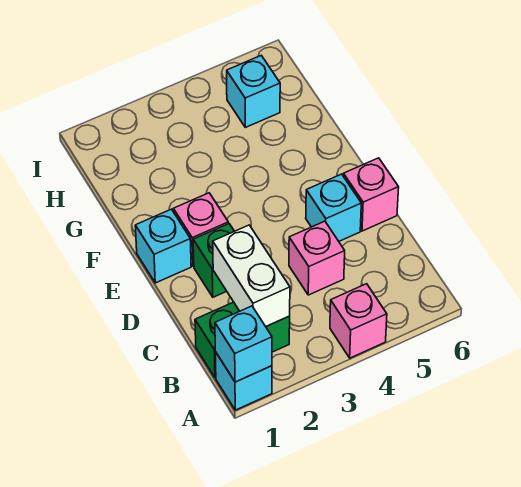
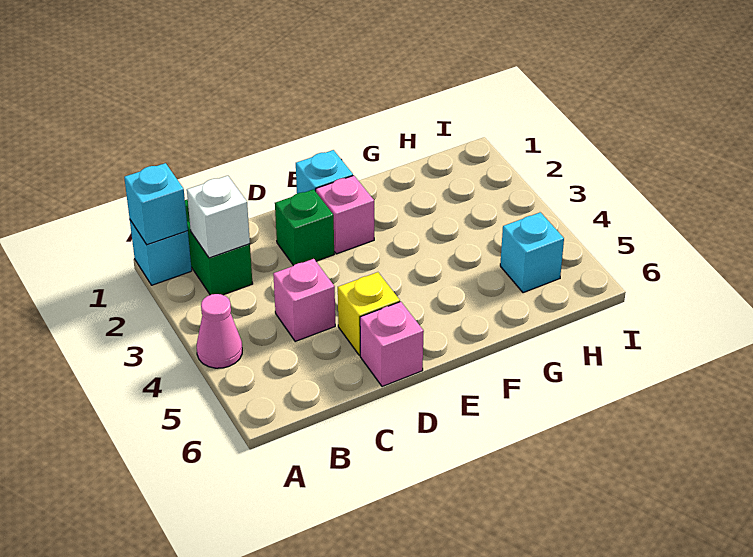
pink 1x1 brick [330,284,387,358] -> pink 1x1 cone [197,294,242,368]
white 1x2 brick [213,225,290,327] -> white 1x1 brick [187,176,250,258]
cyan 1x1 brick [306,174,361,241] -> yellow 1x1 brick [338,272,400,356]

